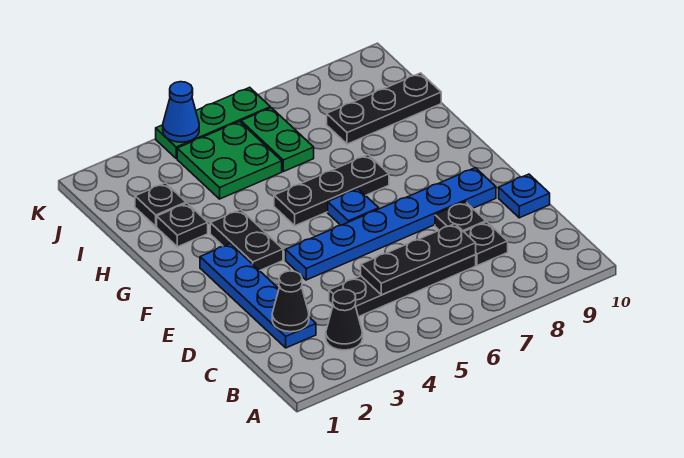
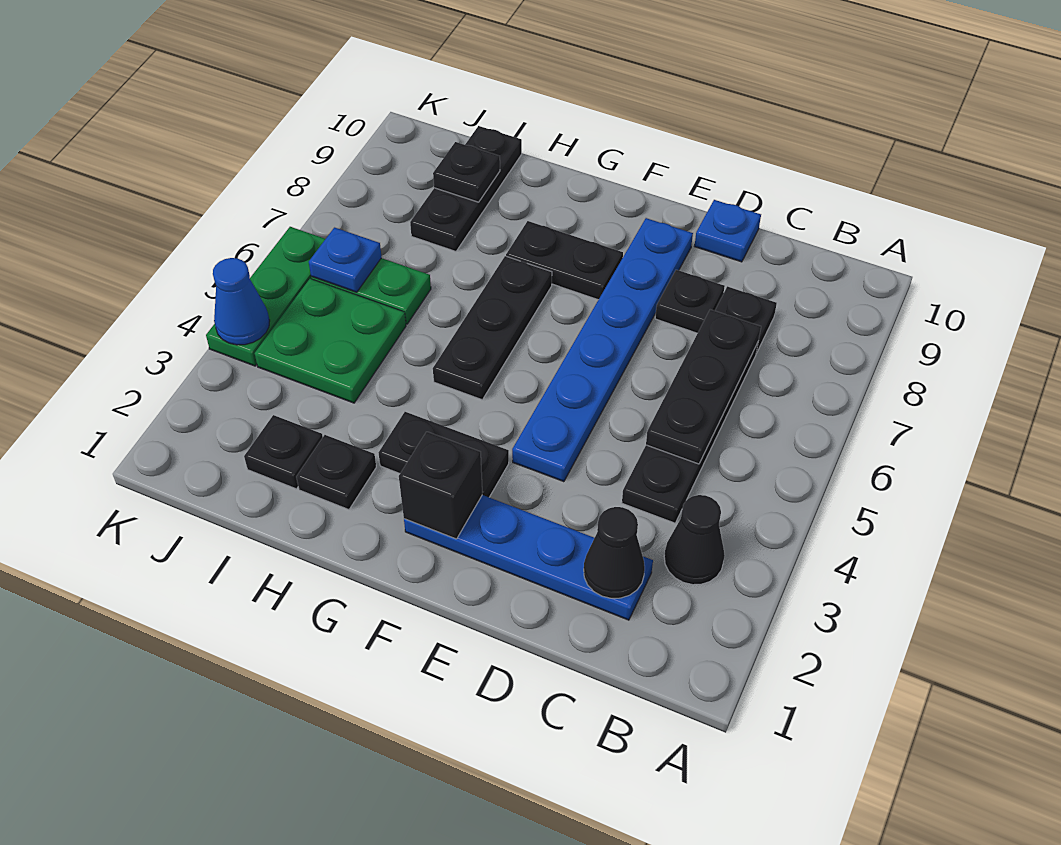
none -> black 1x1 brick [399,432,482,539]
blue 1x1 plate [328,189,379,225] -> blue 1x1 plate moved to [309,228,382,292]
none -> black 1x2 plate [506,221,623,300]
none -> black 1x1 plate [433,142,500,202]

